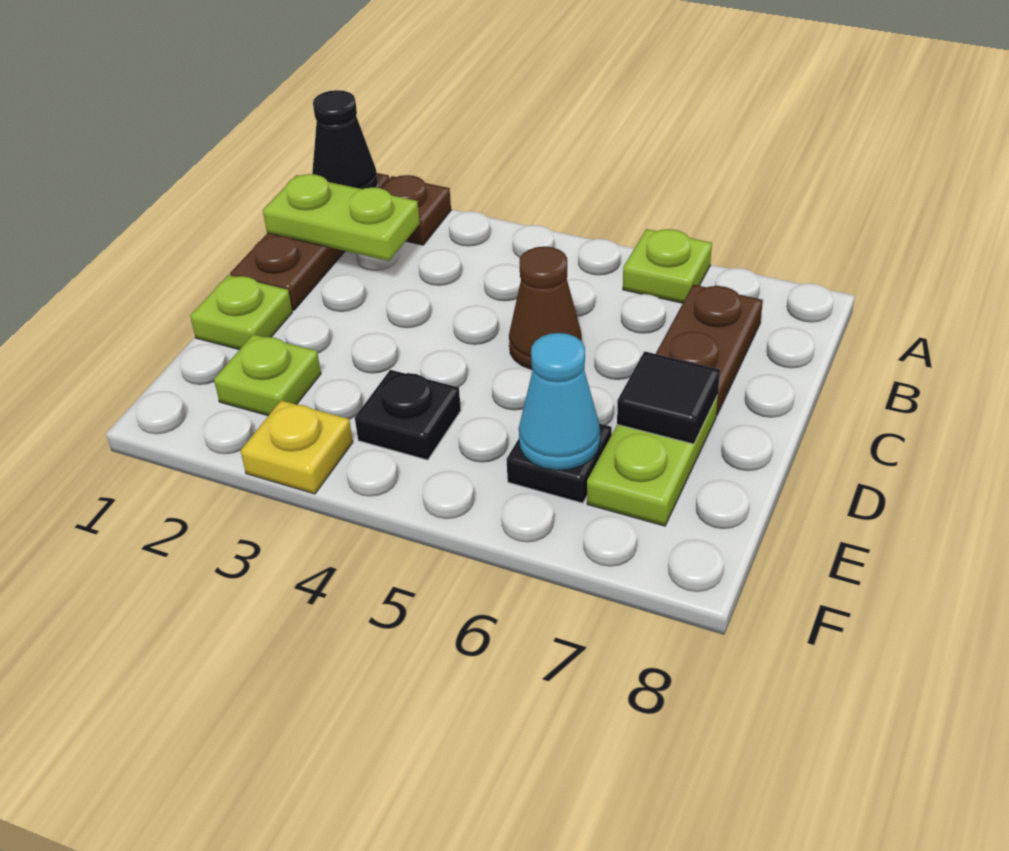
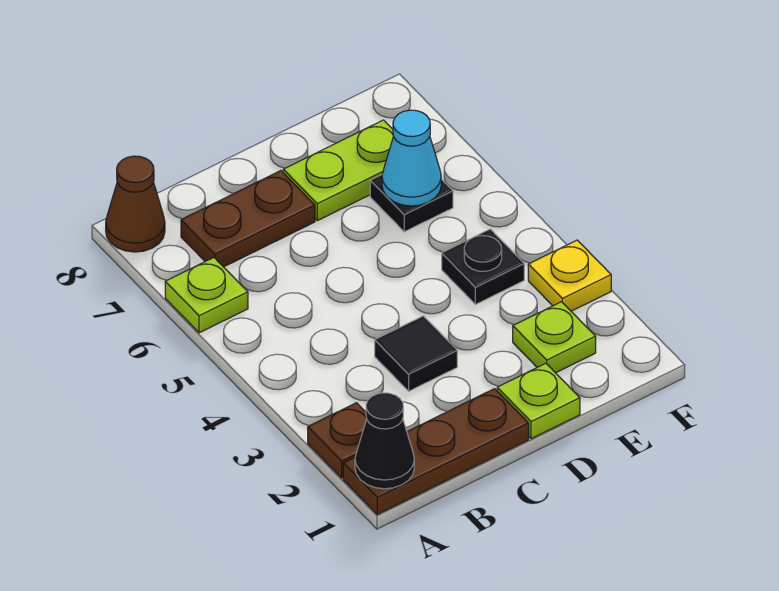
lime 1x2 plate [263,174,420,261] -> none
brown 1x1 cone [509,246,582,369] -> brown 1x1 cone moved to [106,156,165,252]
black 1x1 tile [617,351,720,444] -> black 1x1 tile moved to [375,316,457,391]

